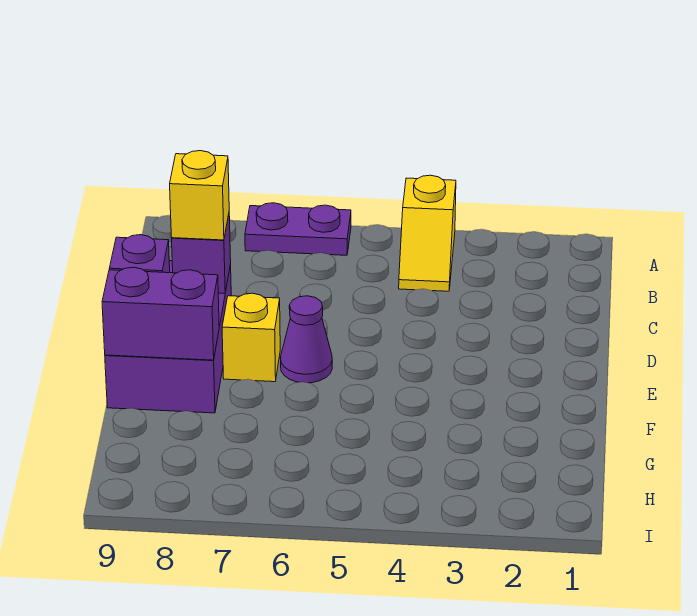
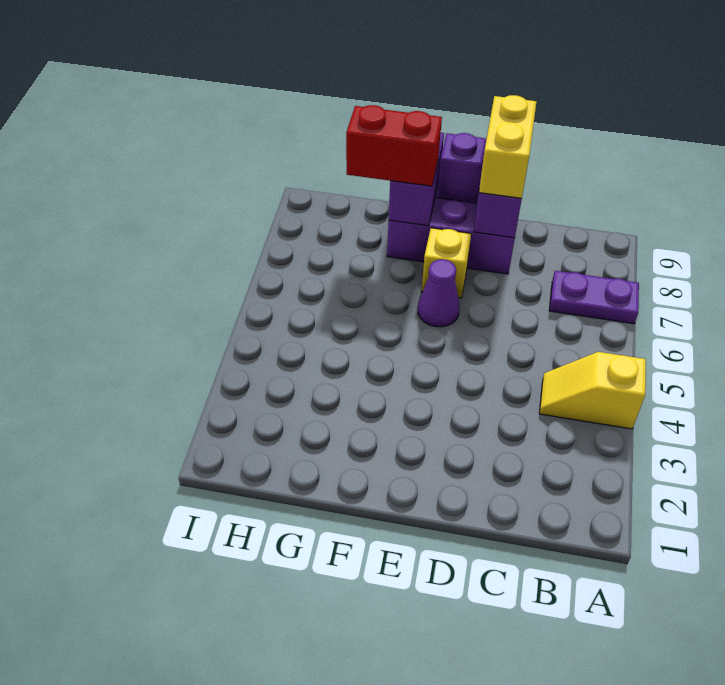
purple 1x2 plate [245,203,351,255] -> purple 1x2 plate turned to [549,271,639,324]
yellow 1x1 brick [170,151,229,240] -> yellow 1x2 brick [479,95,537,199]
none -> red 1x2 brick [346,105,442,186]

